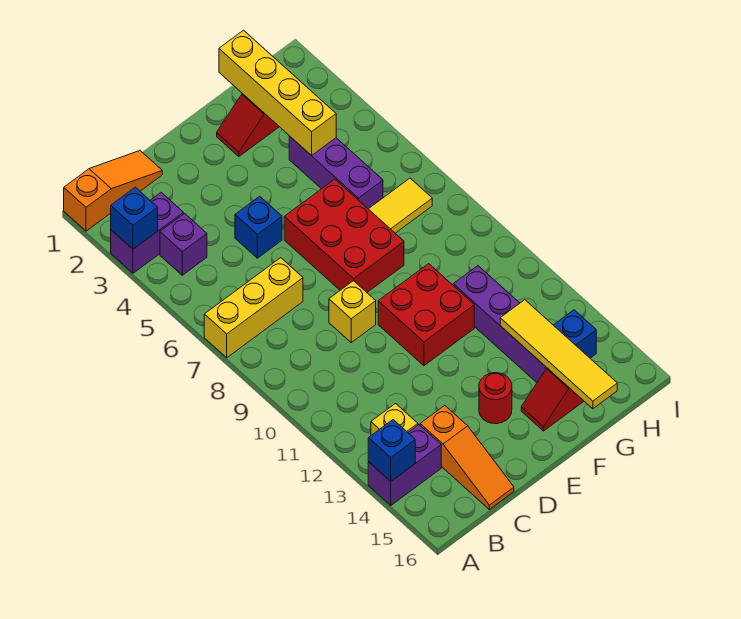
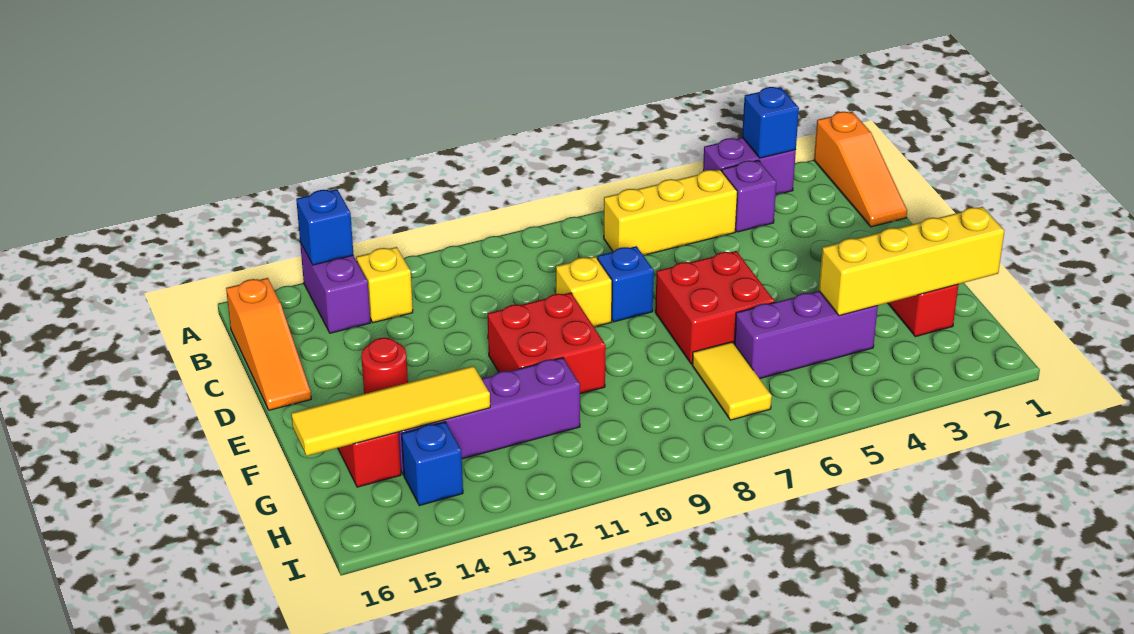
purple 1x2 brick [111,193,183,273] -> purple 1x2 brick turned to [703,137,796,195]
yellow 1x3 brick [204,258,303,358] -> yellow 1x3 brick turned to [604,170,737,255]
orange 1x3 slope [420,406,514,509] -> orange 1x3 slope turned to [226,278,311,410]
blue 1x1 brick [235,196,282,258] -> blue 1x1 brick moved to [597,246,654,322]
red 2x3 brick [284,179,404,292] -> red 2x2 brick [655,251,775,364]

